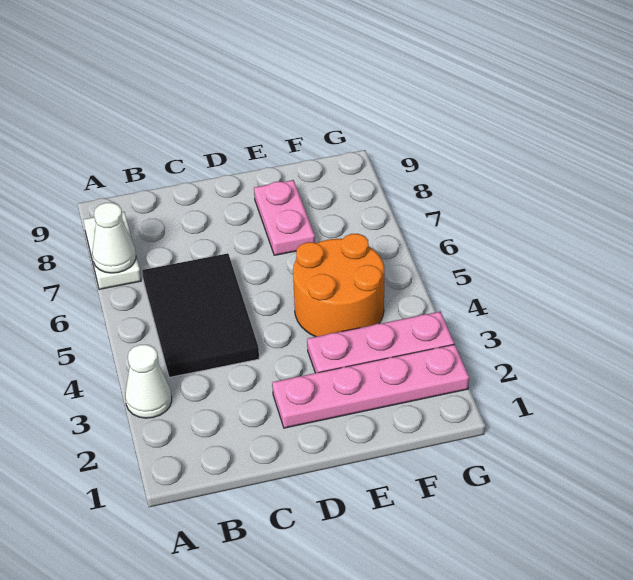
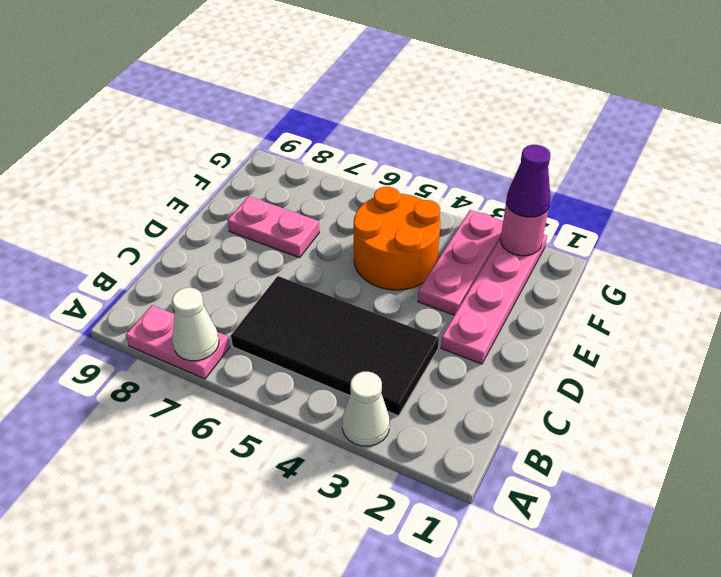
white 1x2 plate [83,212,141,289] -> pink 1x2 plate [126,305,230,379]
black 2x3 tile [142,253,259,377] -> black 2x4 tile [231,276,439,416]
none -> pink 1x1 round brick [501,202,549,256]
none -> purple 1x1 cone [506,145,551,217]

